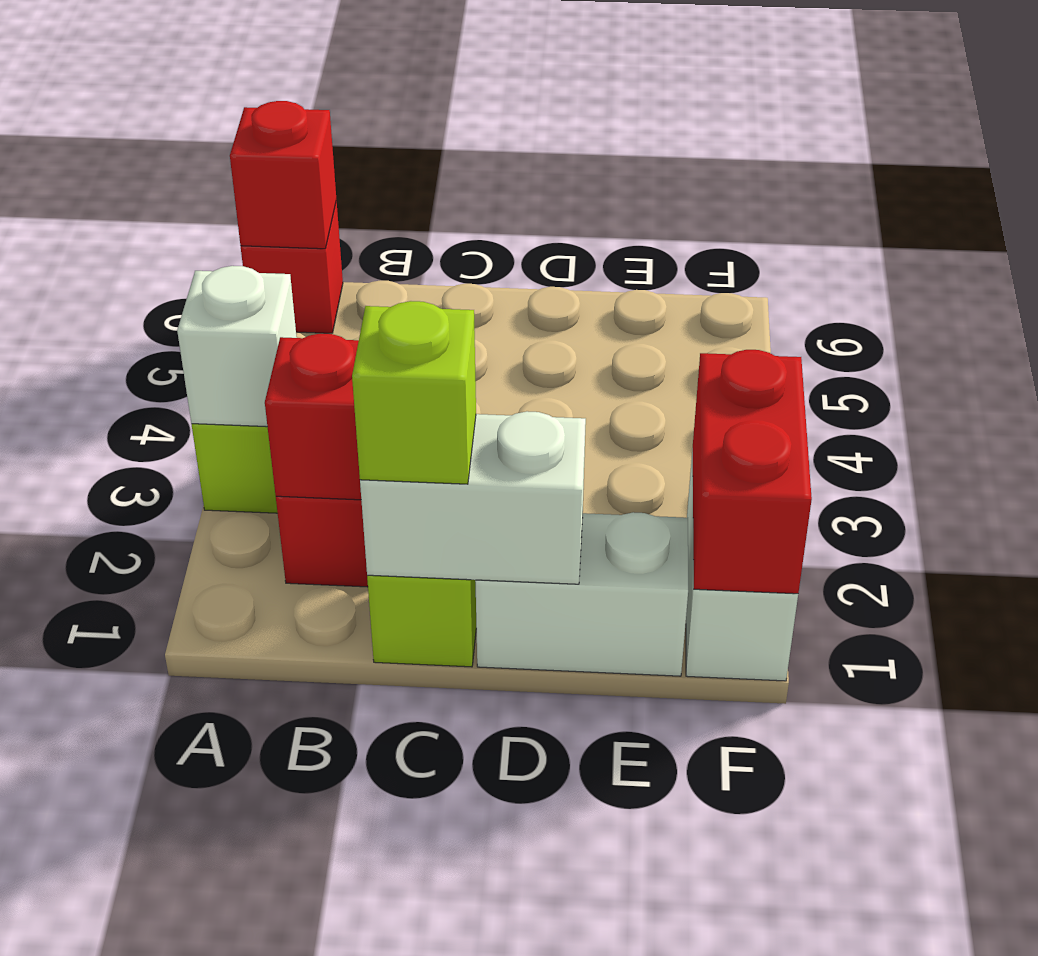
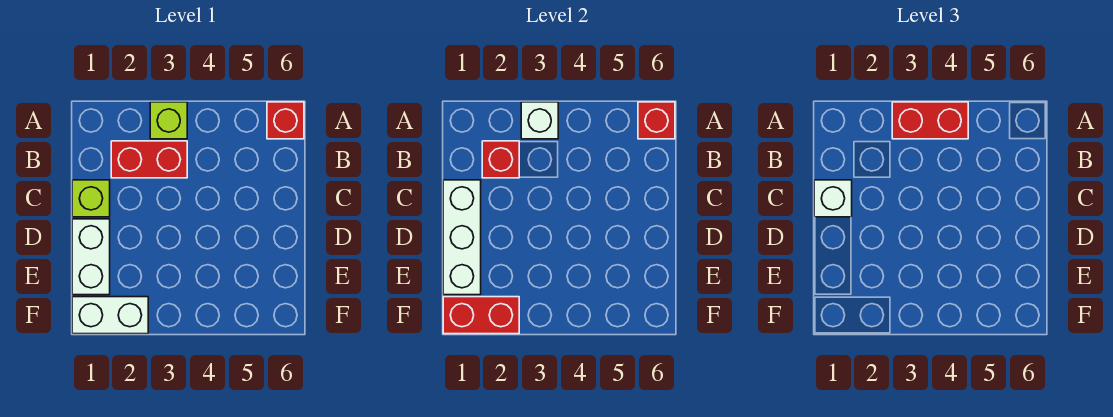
none -> red 1x2 brick [892,102,968,139]
white 1x2 brick [360,411,586,584] -> white 1x3 brick [443,180,481,295]
lime 1x1 brick [352,301,476,484] -> white 1x1 brick [814,180,852,217]

